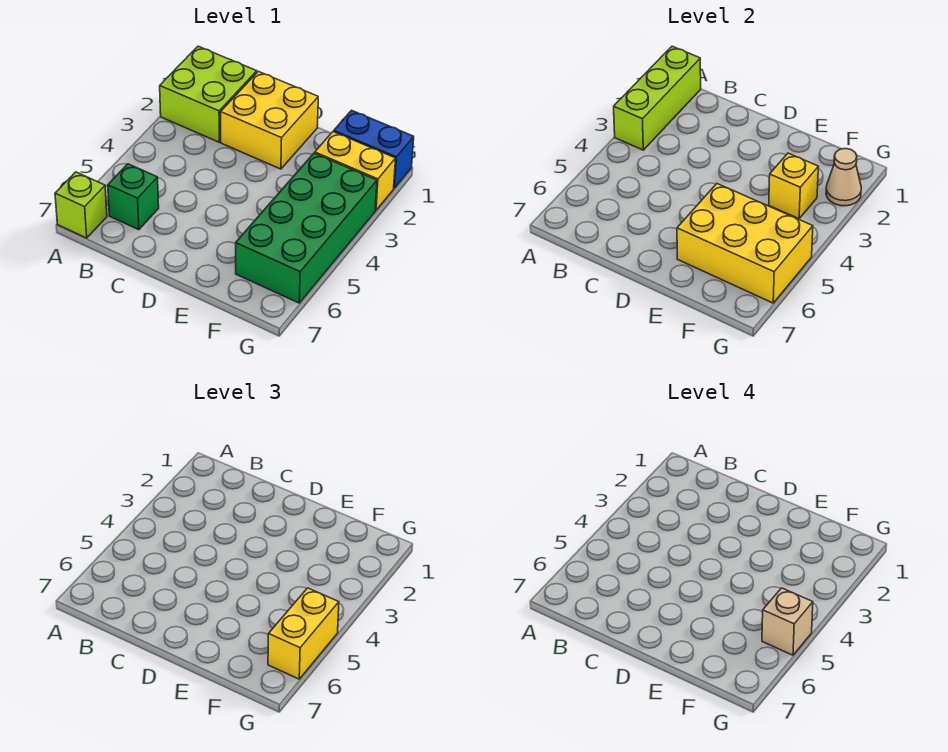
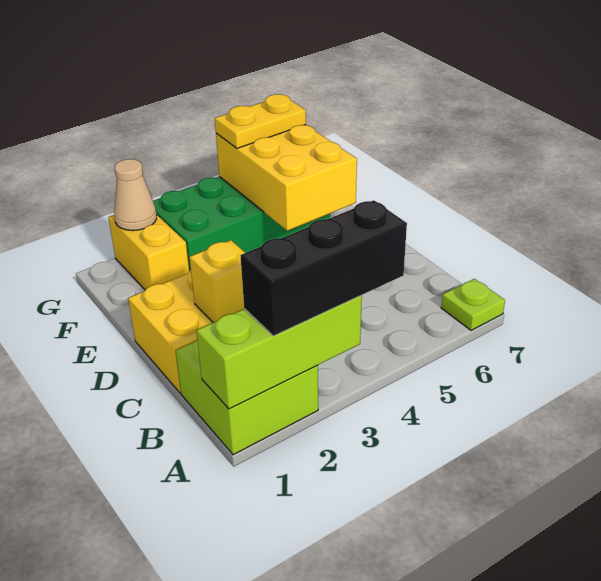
none -> black 1x3 brick [240,200,407,336]
lime 1x1 brick [55,172,107,238] -> lime 1x1 plate [441,279,505,330]
green 1x1 brick [108,164,159,230] -> none
blue 1x2 brick [334,110,414,188] -> none
yellow 1x1 brick [769,153,818,219] -> yellow 1x1 brick moved to [189,240,245,322]
yellow 1x2 brick [268,588,339,679] -> yellow 1x2 plate [215,94,306,148]
tan 1x1 brick [762,588,813,655] -> none

